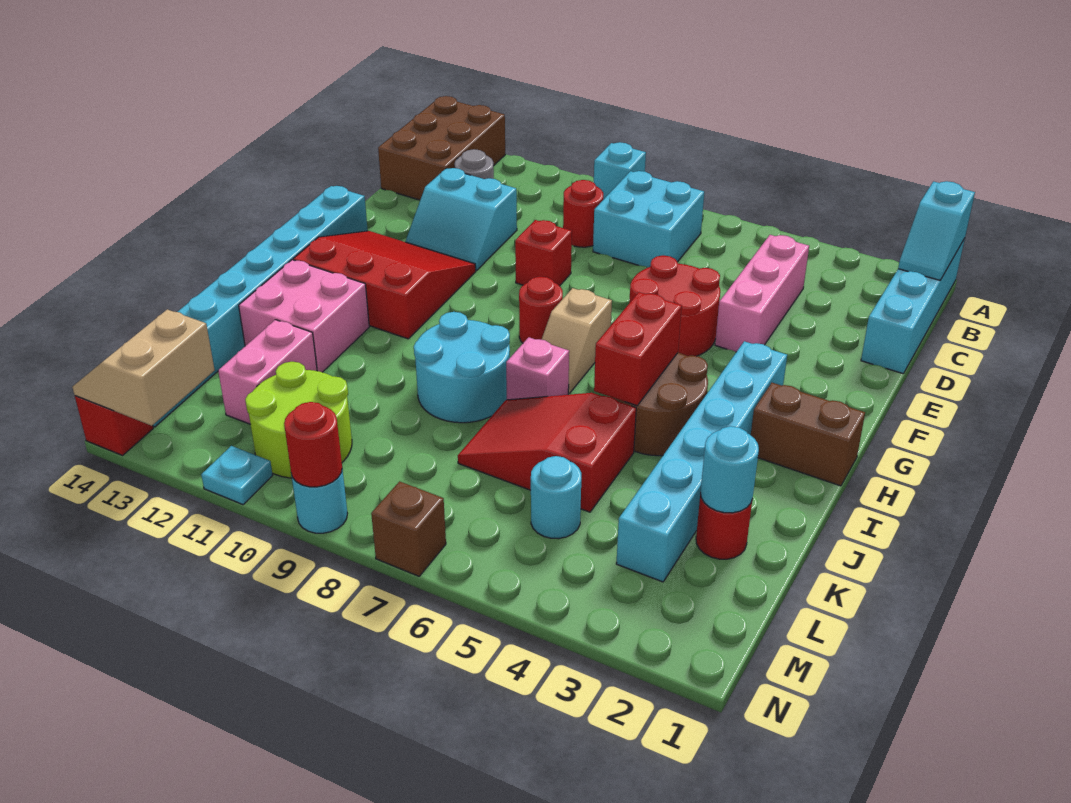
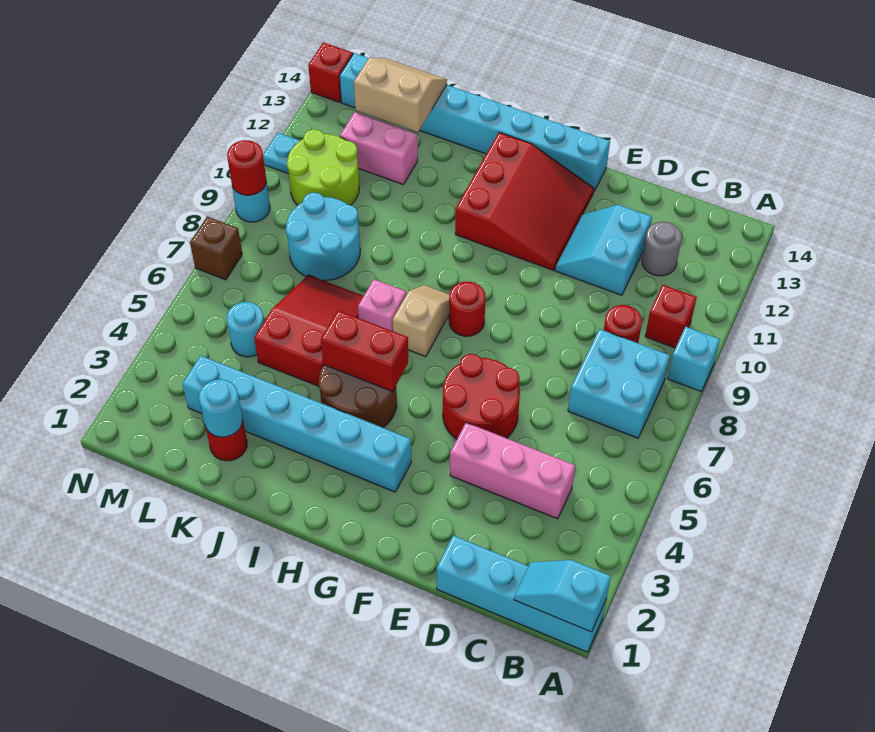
brown 2x3 brick [378,96,505,200] -> none
red 1x1 brick [515,220,572,286] -> red 1x1 brick moved to [645,285,697,348]
tan 1x2 slope [541,288,612,393] -> tan 1x2 slope turned to [392,285,449,357]
brown 1x2 brick [751,383,865,486] -> none
cyan 2x2 round brick [414,312,510,423] -> cyan 2x2 round brick moved to [286,192,360,281]
pink 2x2 brick [239,260,369,372] -> none
tan 2x2 slope [72,309,215,426] -> tan 2x2 slope moved to [354,58,447,132]

